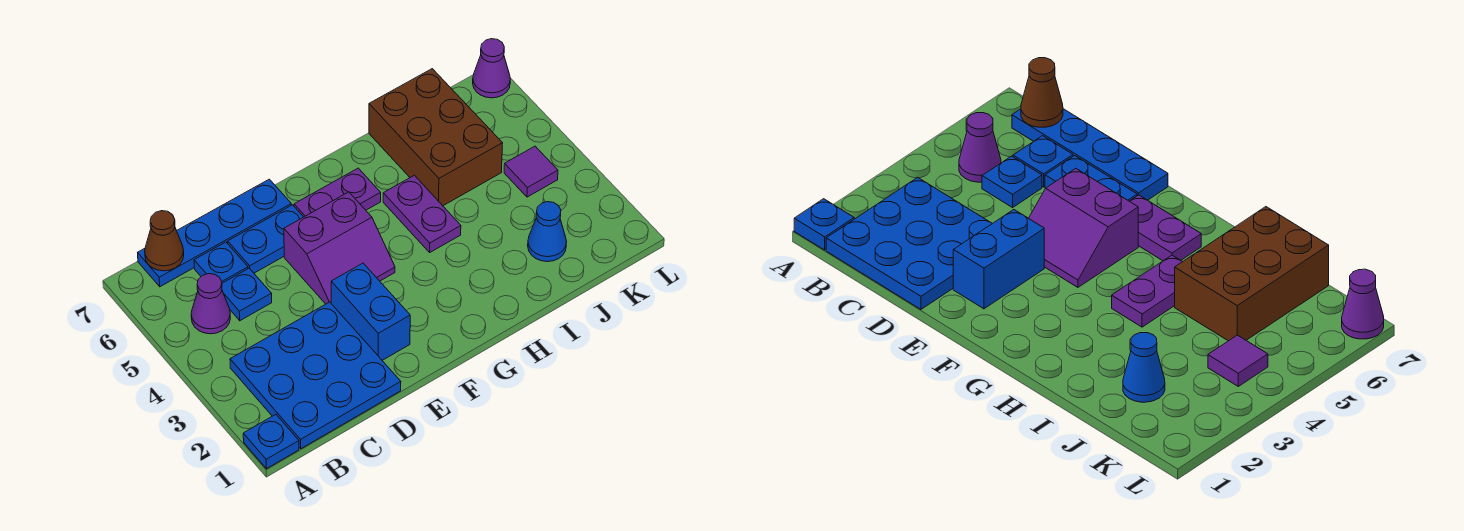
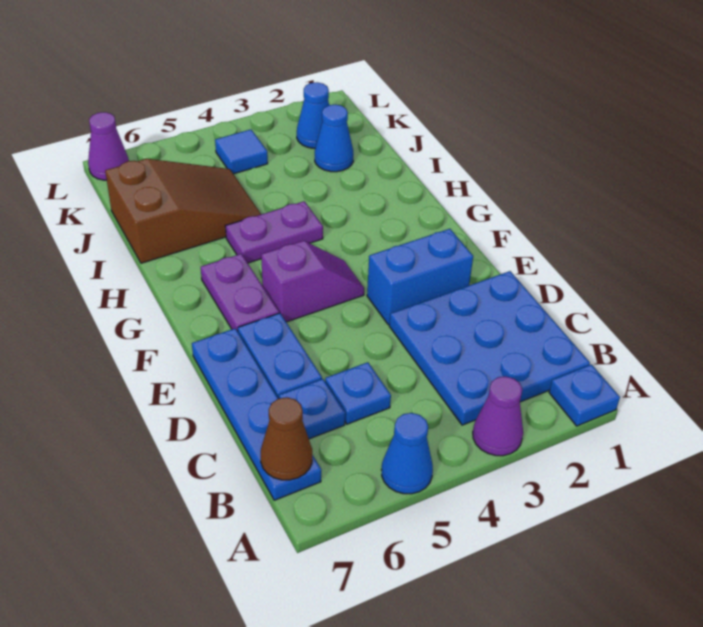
none -> blue 1x1 cone [381,413,433,494]
purple 1x1 cone [191,274,230,334] -> purple 1x1 cone moved to [473,376,523,456]
purple 2x2 slope [284,192,395,304] -> purple 1x2 slope [261,241,364,322]
brown 2x3 brick [369,69,503,206] -> brown 2x3 slope [105,159,261,263]
none -> blue 1x1 cone [297,82,329,148]
purple 1x1 tile [504,146,558,197] -> blue 1x1 tile [215,130,268,174]

